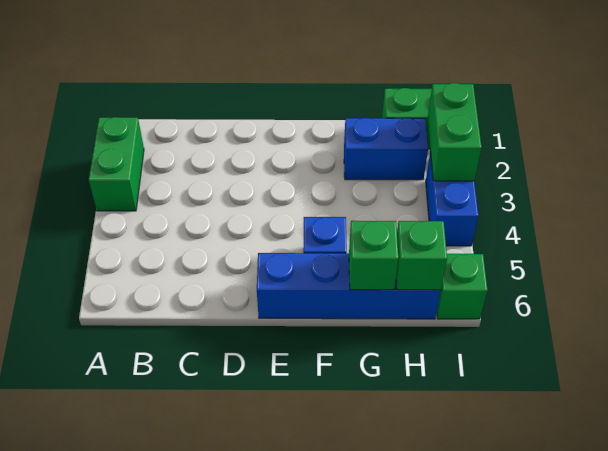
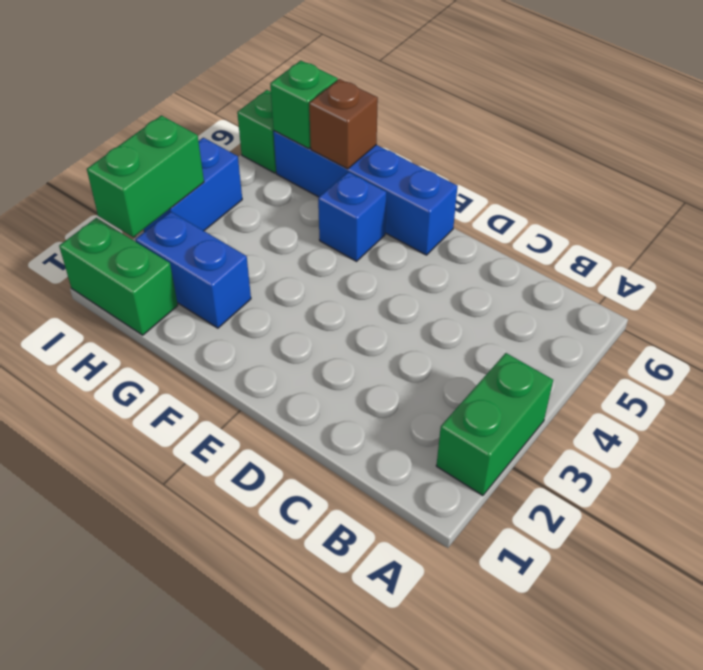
green 1x1 brick [349,221,398,290] -> brown 1x1 brick [309,79,378,169]

